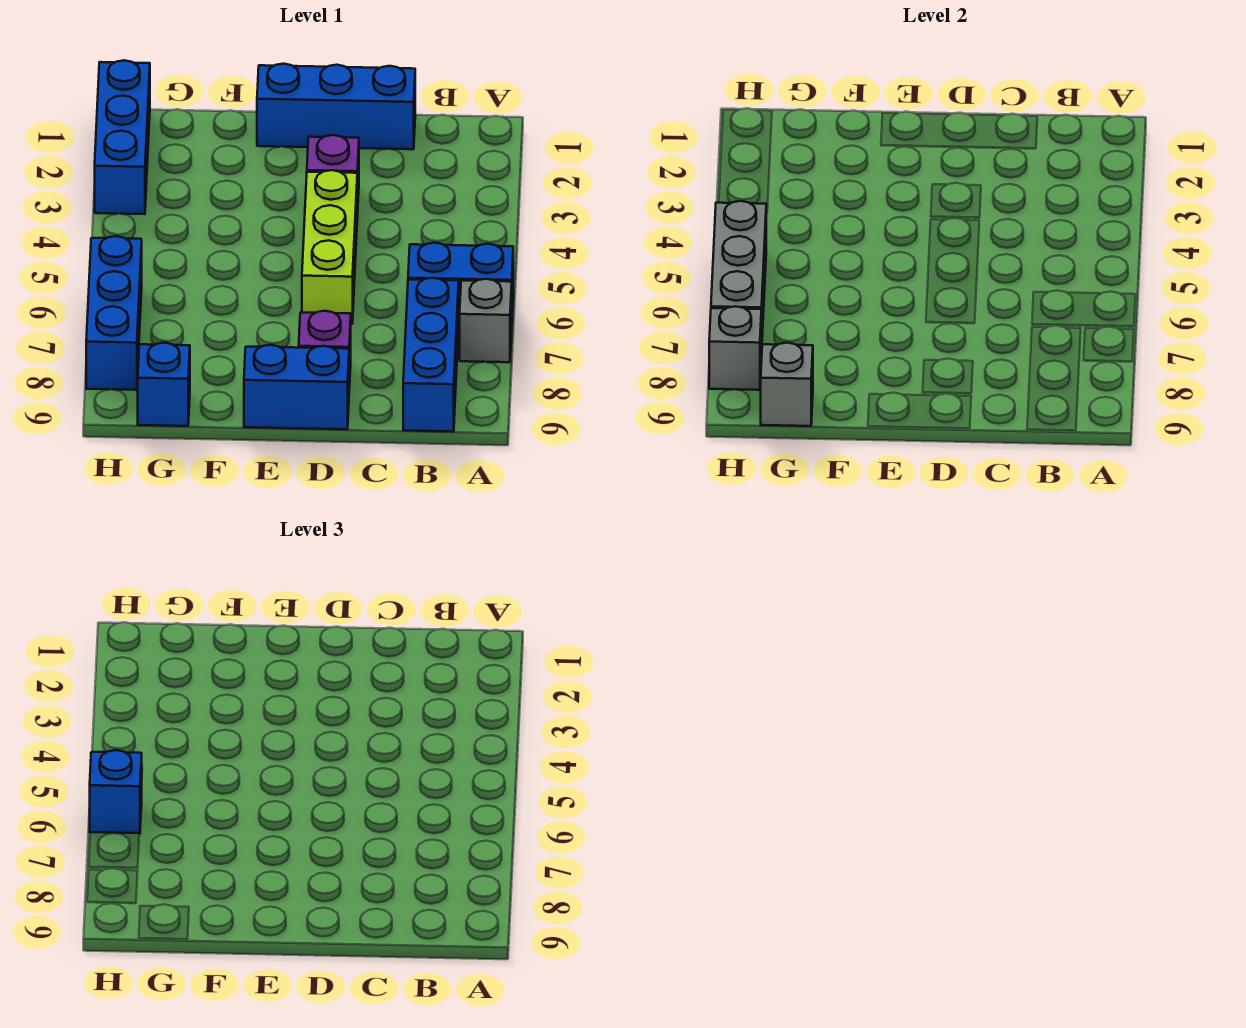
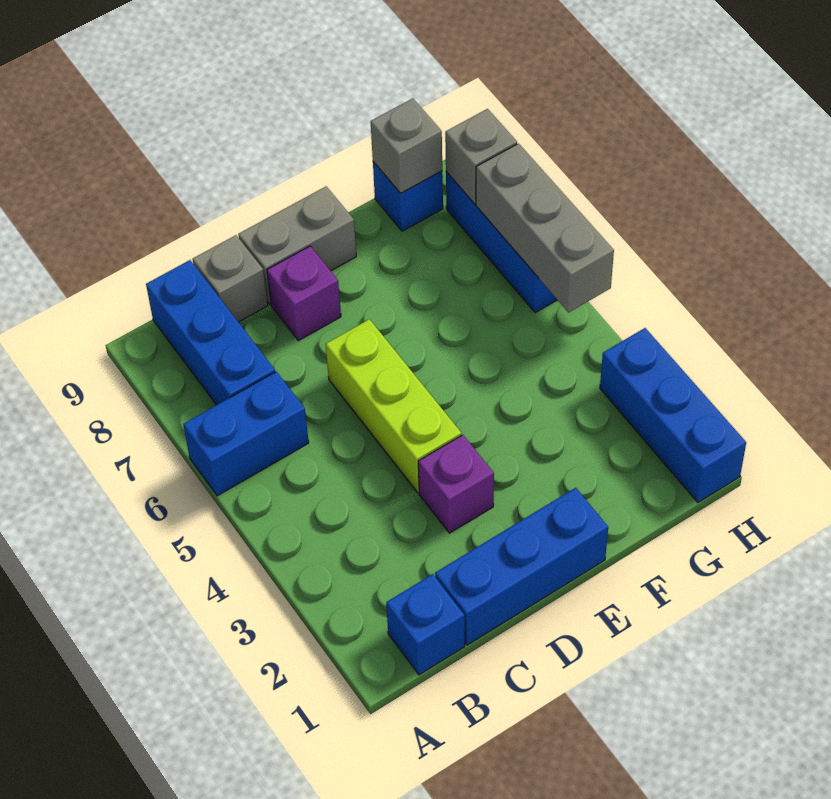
grey 1x1 brick [460,279,512,362] -> grey 1x1 brick moved to [193,235,268,322]
blue 1x2 brick [244,345,349,429] -> grey 1x2 brick [238,186,356,304]
blue 1x1 brick [90,750,142,834] -> blue 1x1 brick moved to [386,574,465,675]

